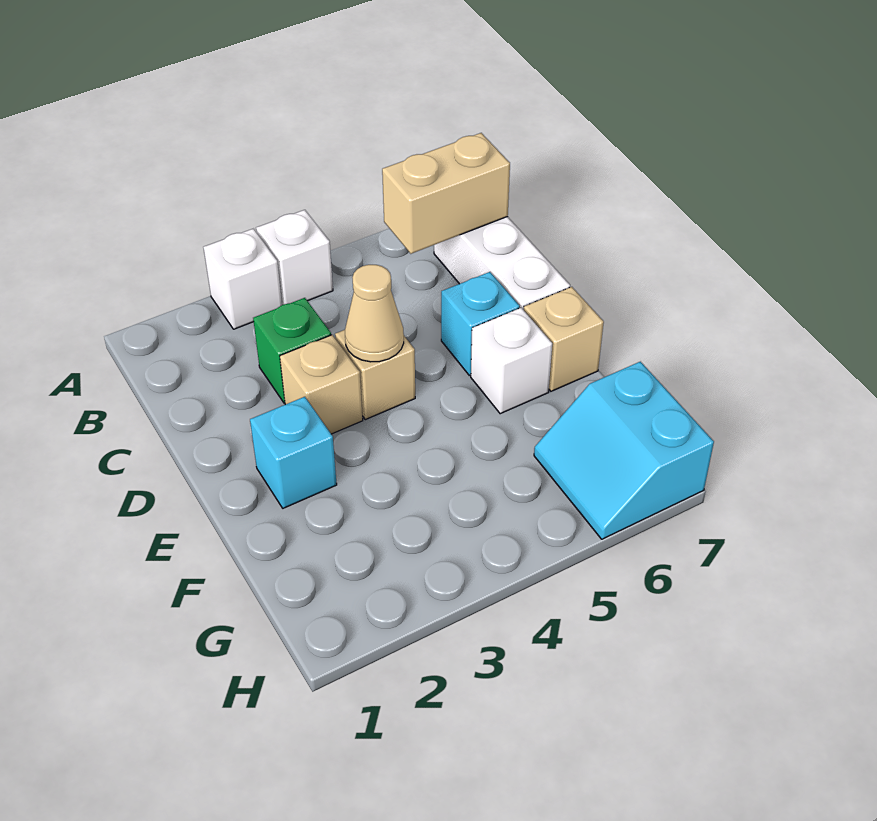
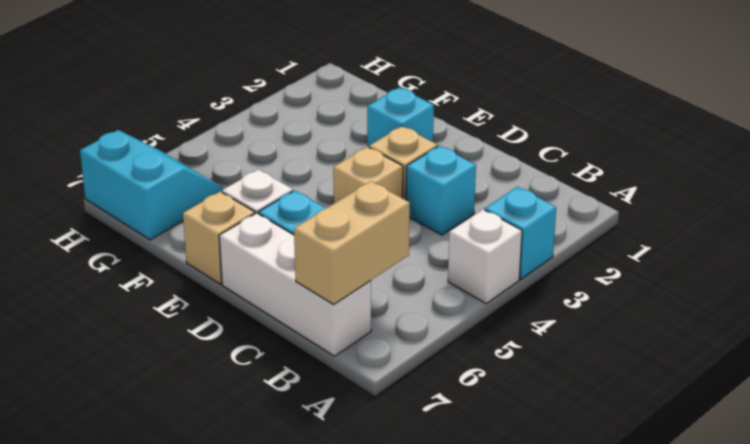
white 1x1 brick [203,229,282,329] -> cyan 1x1 brick [485,187,556,279]
green 1x1 brick [253,298,331,403] -> cyan 1x1 brick [406,146,476,235]
tan 1x1 cone [345,265,404,362] -> none

